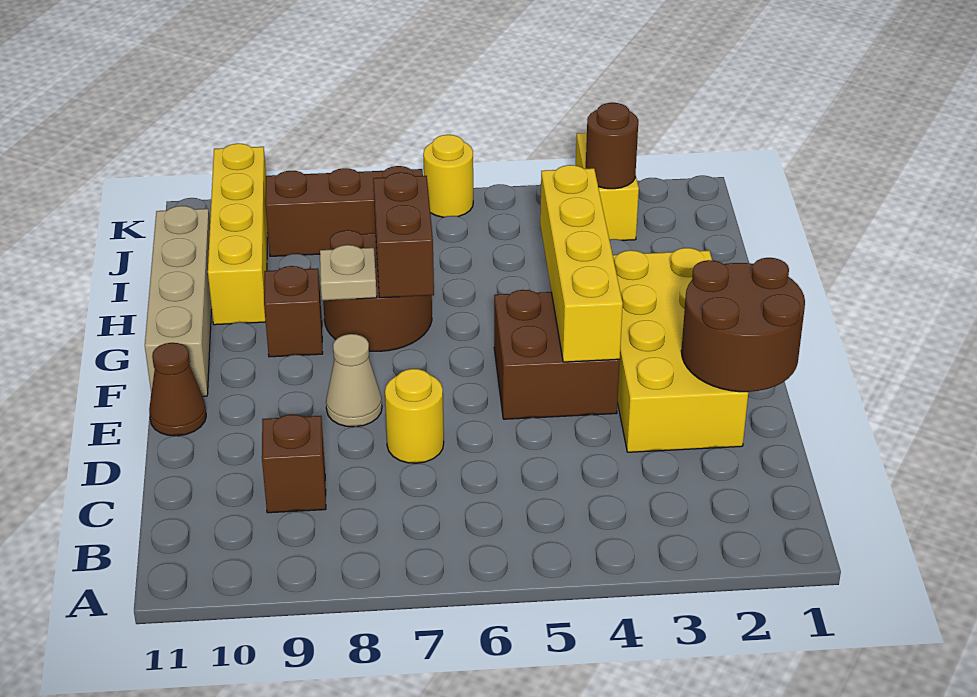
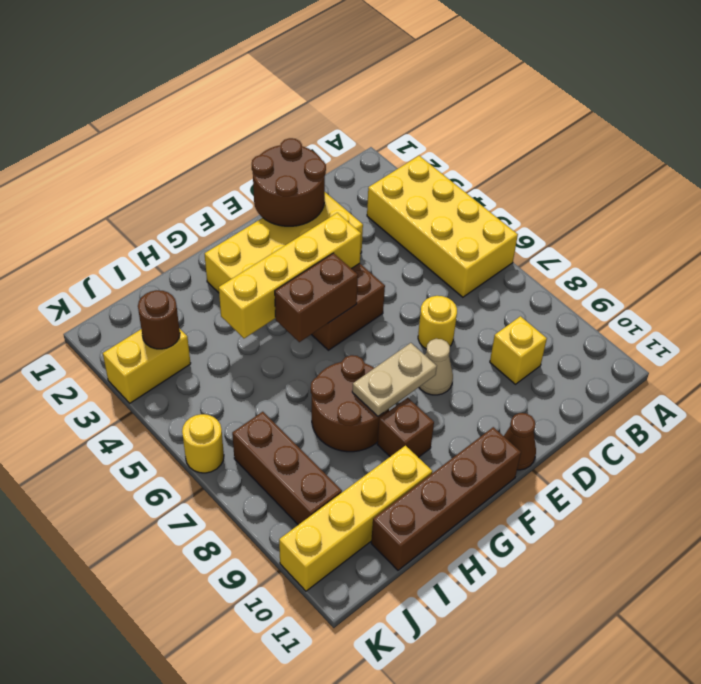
none -> yellow 2x4 brick [367,156,518,297]
brown 1x1 brick [262,415,326,513] -> yellow 1x1 brick [490,316,547,384]
tan 1x4 brick [145,206,212,397] -> brown 1x4 brick [371,427,521,570]
brown 1x2 brick [373,172,434,298] -> brown 1x2 brick moved to [275,253,358,342]
tan 1x1 plate [320,245,377,300] -> tan 1x2 plate [352,343,437,416]

